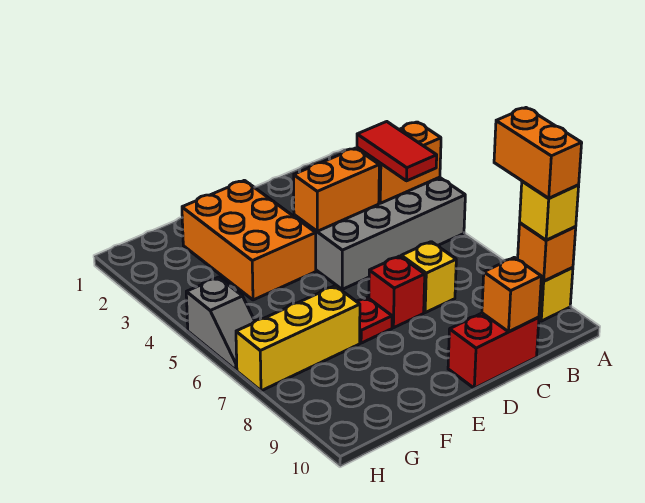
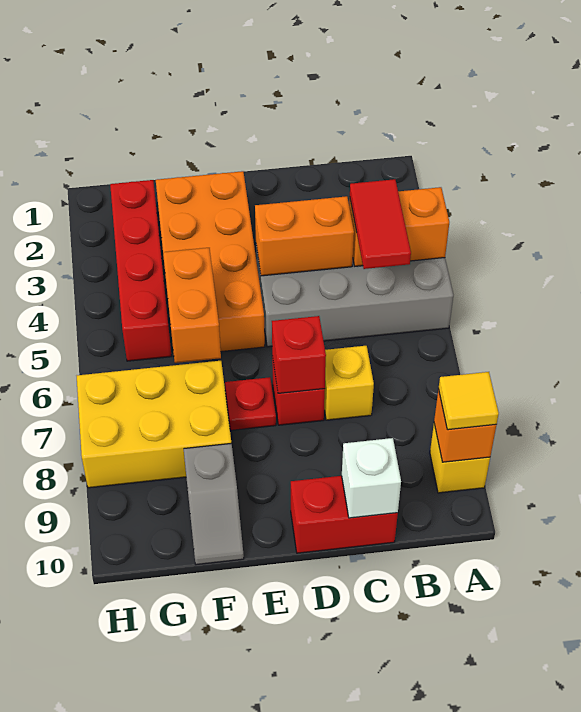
orange 1x2 brick [494,108,582,198] -> orange 1x2 brick moved to [163,248,221,363]
yellow 1x1 brick [520,181,579,240] -> yellow 1x1 tile [438,372,499,430]
orange 1x1 brick [482,257,541,332] -> white 1x1 brick [342,438,401,518]
none -> red 1x1 brick [272,316,326,393]
orange 2x3 brick [182,180,316,300] -> orange 2x4 brick [156,171,265,352]
yellow 1x3 brick [236,286,360,391] -> yellow 2x3 brick [77,361,231,488]
none -> red 1x4 brick [110,180,171,361]
grey 1x2 slope [186,277,255,370] -> grey 1x2 slope moved to [184,443,244,565]

